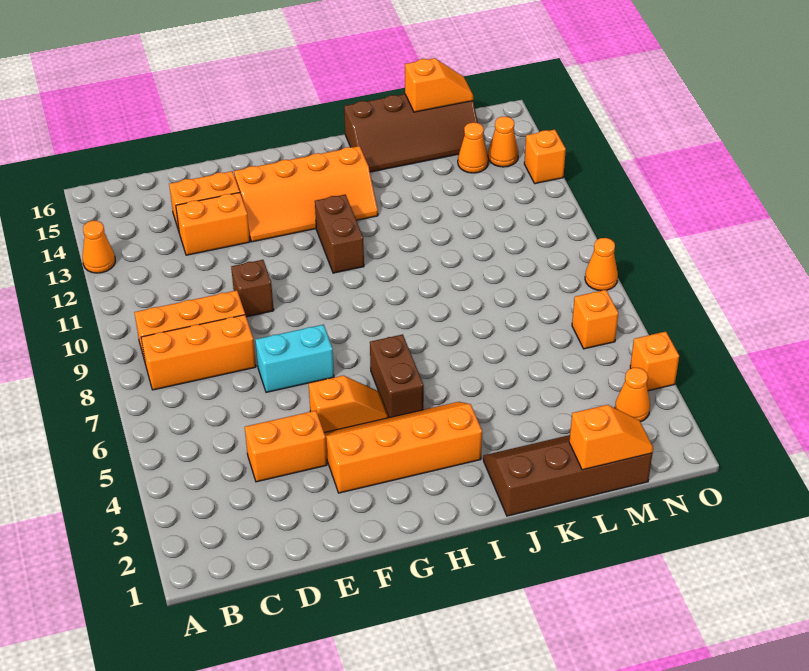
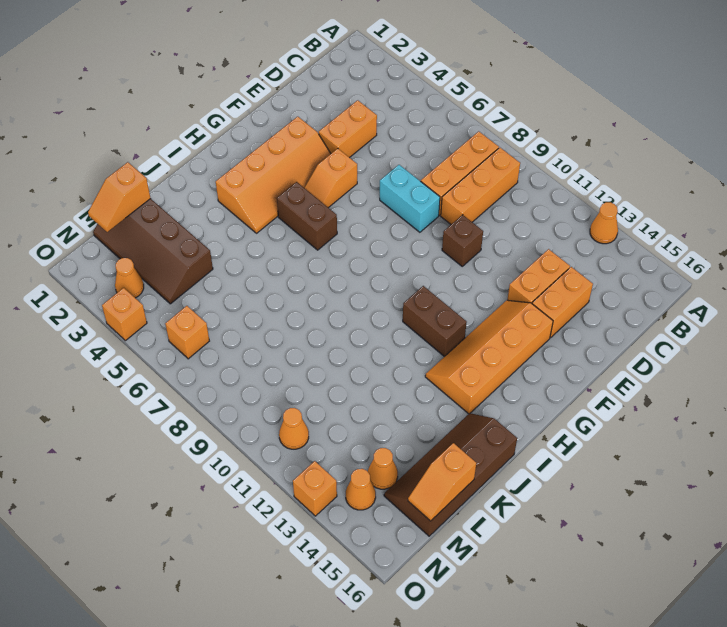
cyan 1x2 brick [255,325,334,392] -> cyan 1x2 brick turned to [380,165,440,232]
brown 2x4 slope [483,435,652,516] -> brown 2x4 slope turned to [93,199,213,304]
orange 1x1 cone [585,238,618,291] -> orange 1x1 cone moved to [279,408,309,449]

